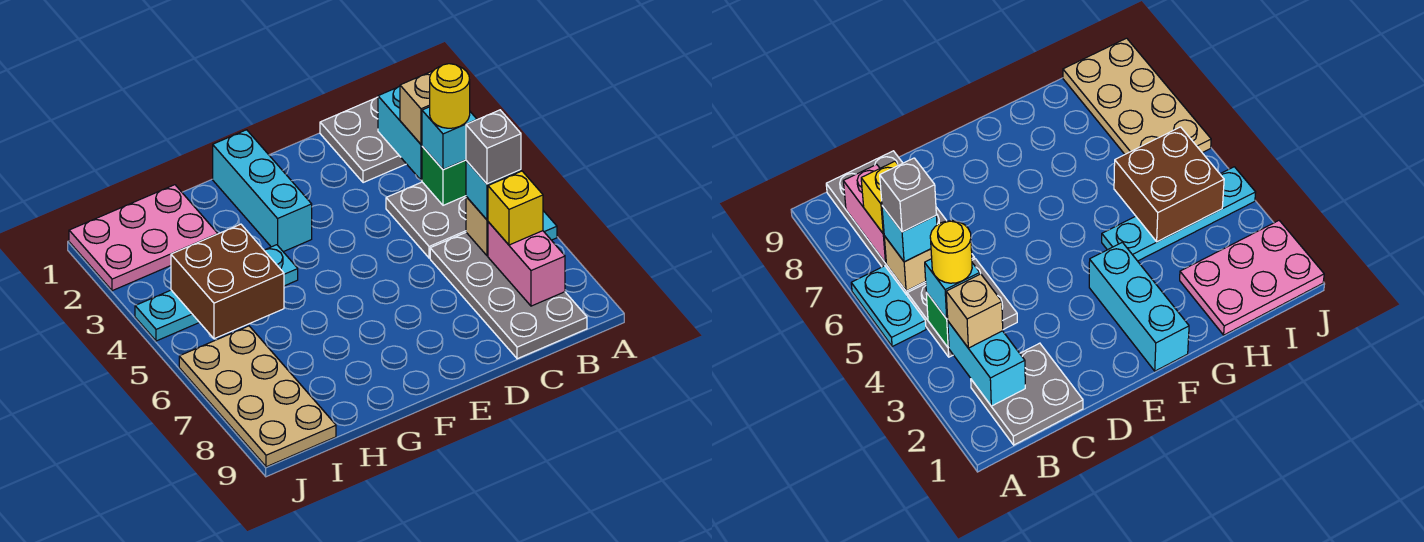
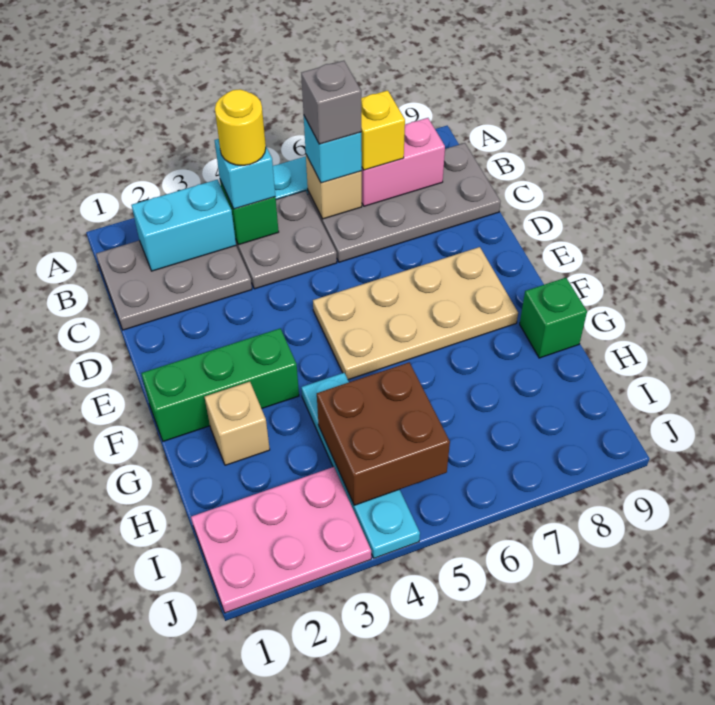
grey 2x2 plate [320,97,406,183] -> grey 2x3 plate [96,241,252,330]
tan 1x1 brick [400,71,433,144] -> tan 1x1 brick moved to [205,382,270,465]
cyan 1x3 brick [213,130,312,252] -> green 1x3 brick [141,328,299,441]
none -> green 1x1 brick [520,278,587,358]
pink 2x3 plate [69,185,218,291] -> pink 2x3 plate turned to [191,467,371,613]
tan 2x4 plate [179,326,336,467] -> tan 2x4 plate moved to [313,247,518,380]

